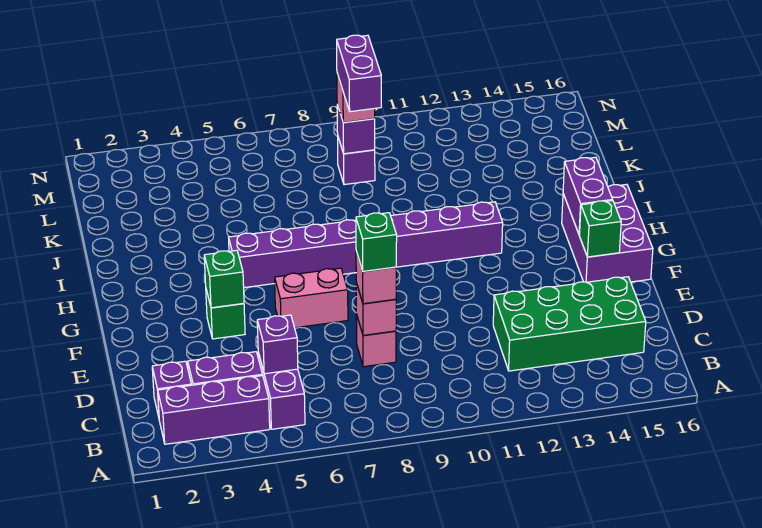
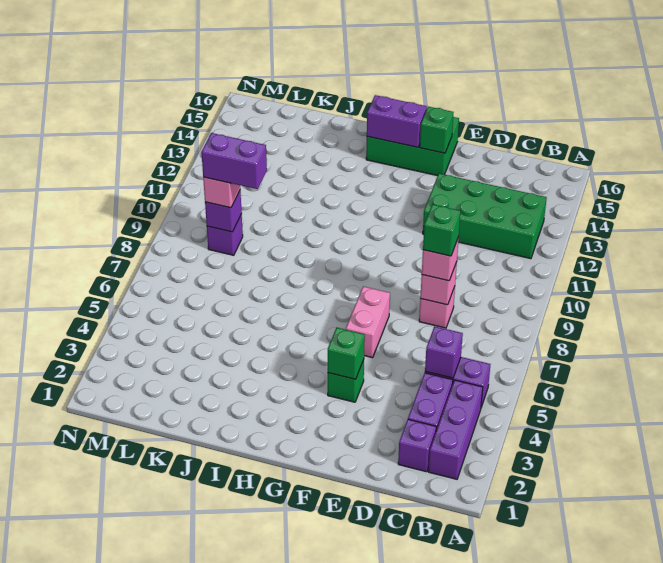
green 2x4 brick [493,277,646,371] -> green 2x4 brick turned to [423,174,547,259]
purple 2x3 brick [562,184,653,282] -> green 2x3 brick [366,117,459,176]
purple 1x8 brick [229,202,503,288] -> none

